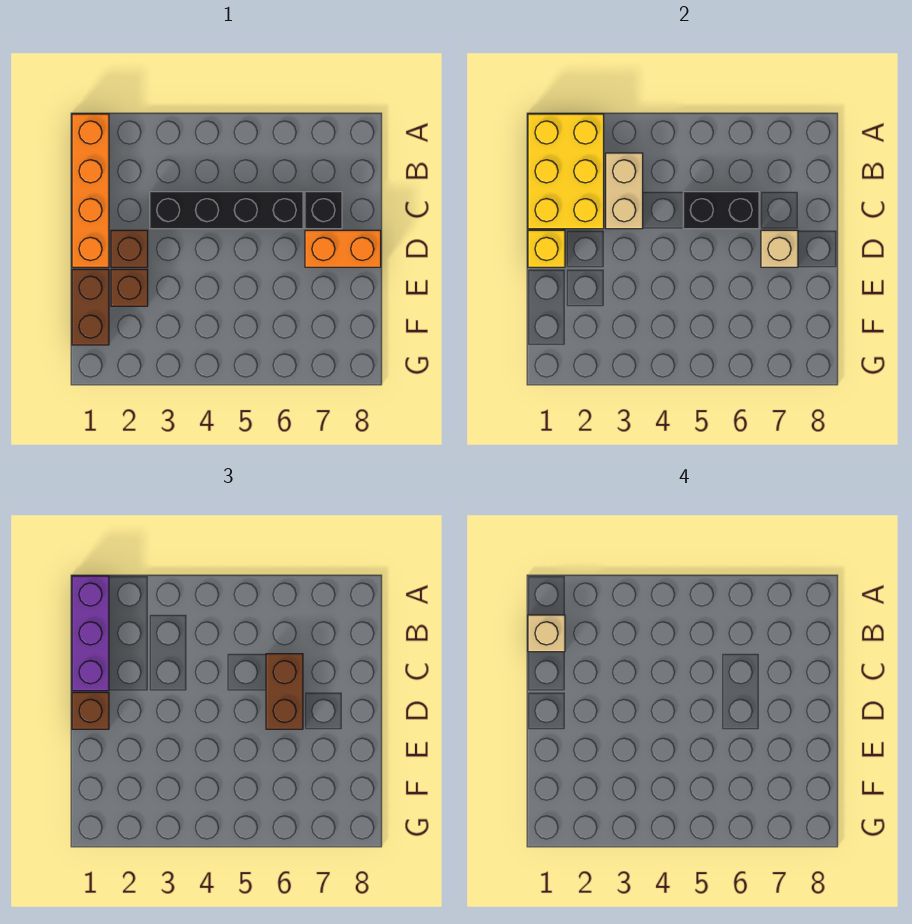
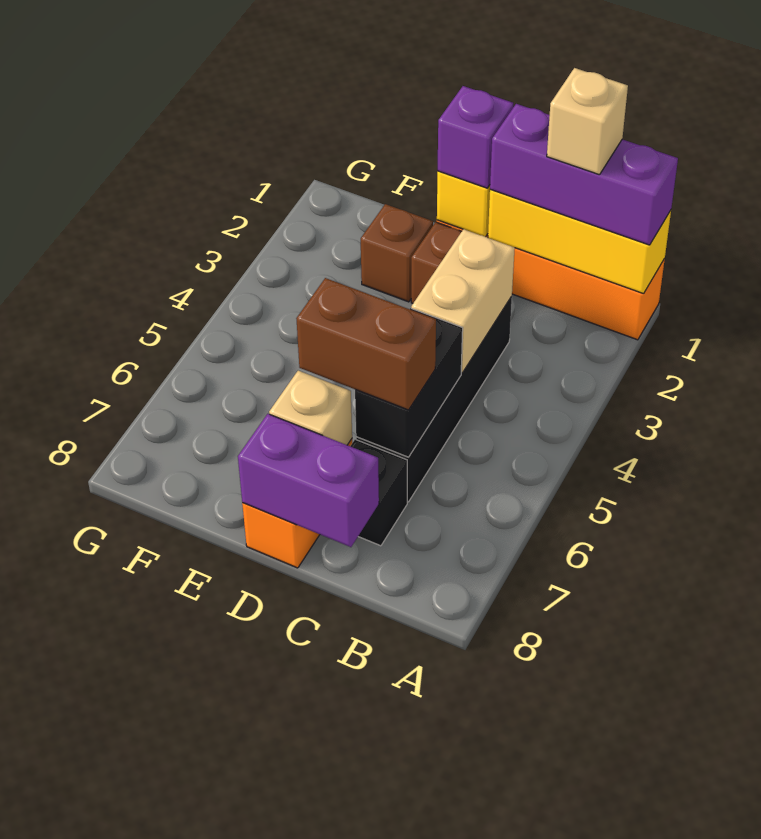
yellow 2x3 brick [528,114,604,229] -> yellow 1x3 brick [488,189,671,294]
tan 1x2 brick [606,153,643,229] -> tan 1x2 brick turned to [411,229,515,373]
none -> purple 1x2 brick [238,414,379,547]
brown 1x1 brick [72,692,109,729] -> purple 1x1 brick [438,86,513,188]
brown 1x2 brick [72,269,109,345] -> none

